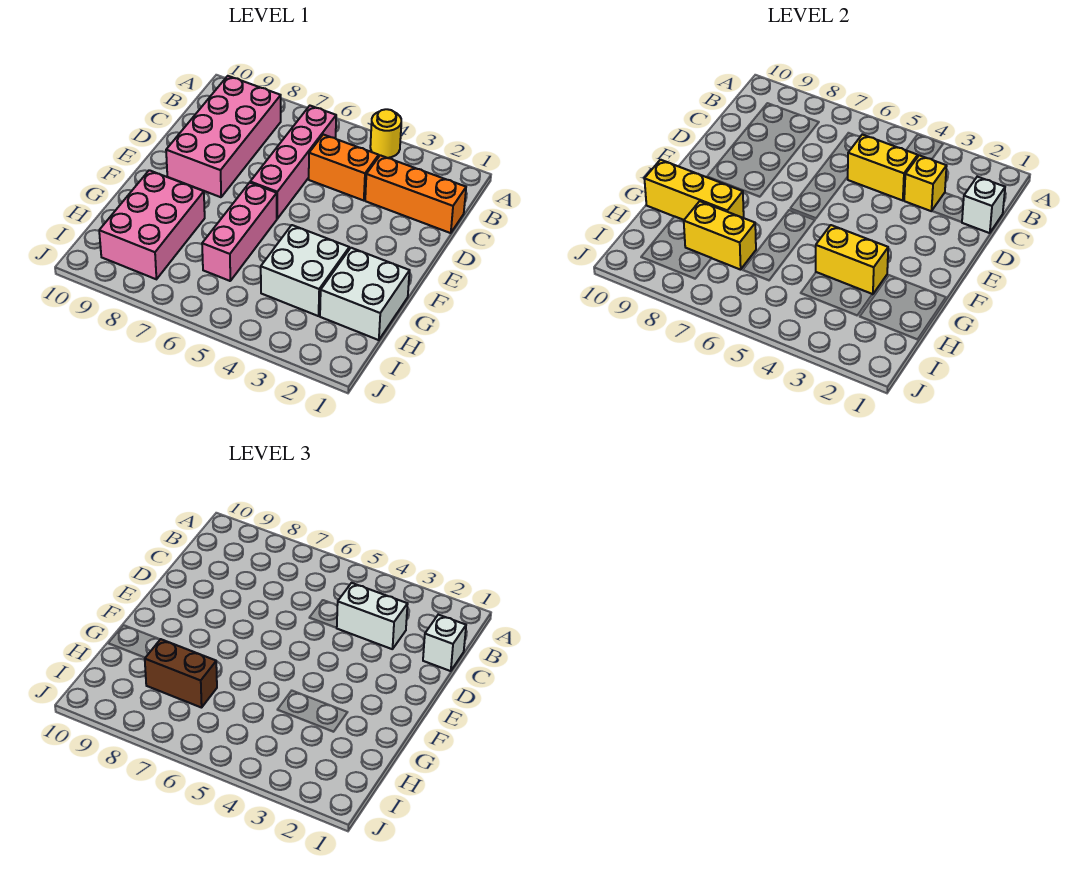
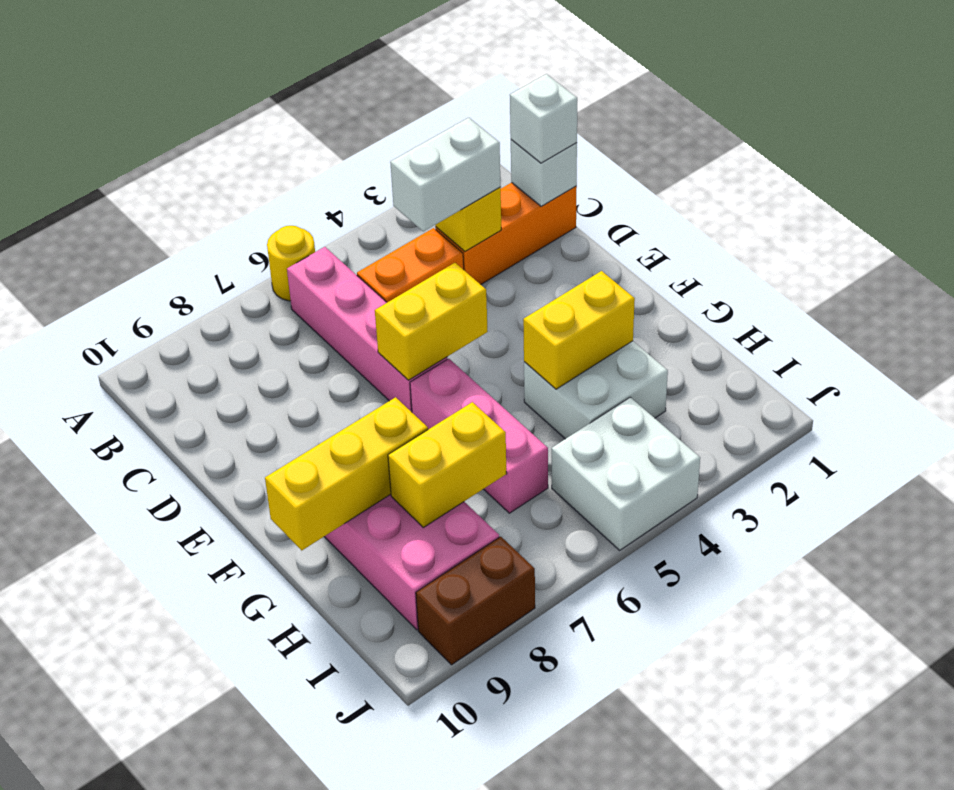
yellow 1x1 round brick [370,109,401,158] -> yellow 1x1 round brick moved to [267,226,315,301]
pink 2x4 brick [166,76,281,197] -> none
yellow 1x2 brick [848,135,918,201] -> yellow 1x2 brick moved to [375,263,488,380]
white 2x2 brick [320,248,410,340] -> white 2x2 brick moved to [552,397,700,550]
brown 1x2 brick [145,639,217,708] -> brown 1x2 brick moved to [416,537,535,665]

